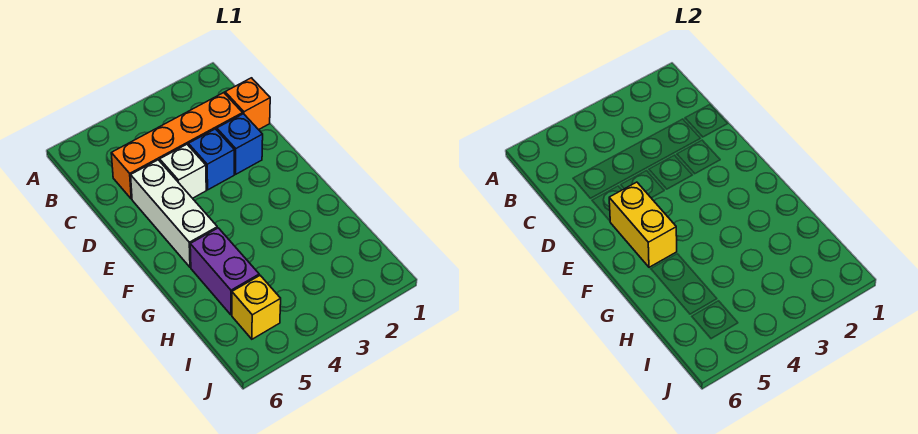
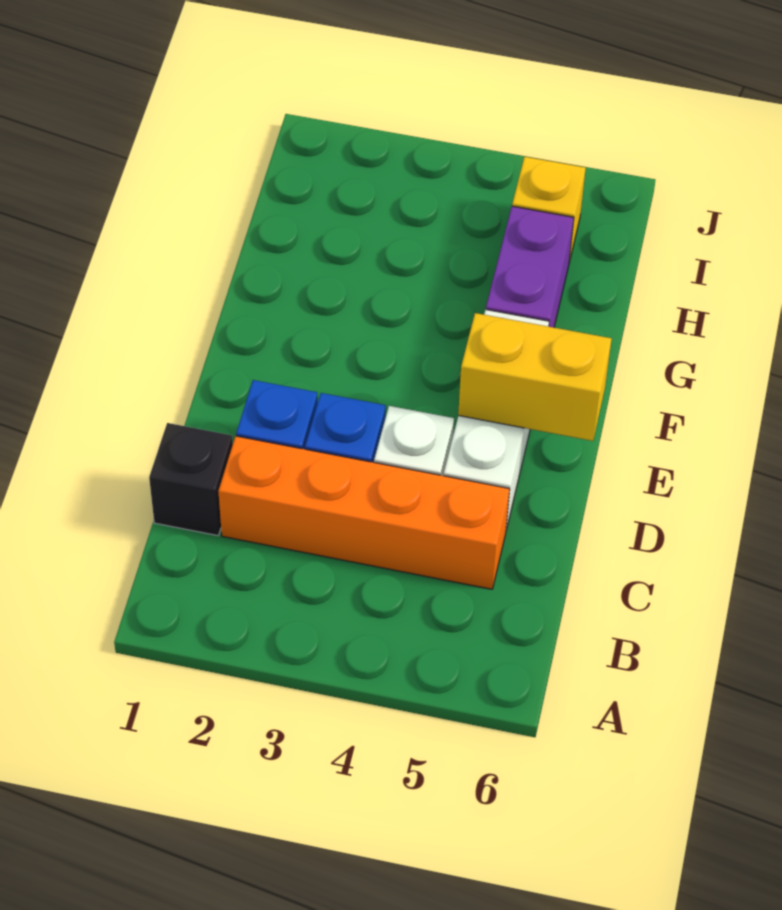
orange 1x1 brick [225,78,270,130] -> black 1x1 brick [149,423,233,536]
yellow 1x2 brick [609,182,677,267] -> yellow 1x2 brick turned to [458,313,612,441]

